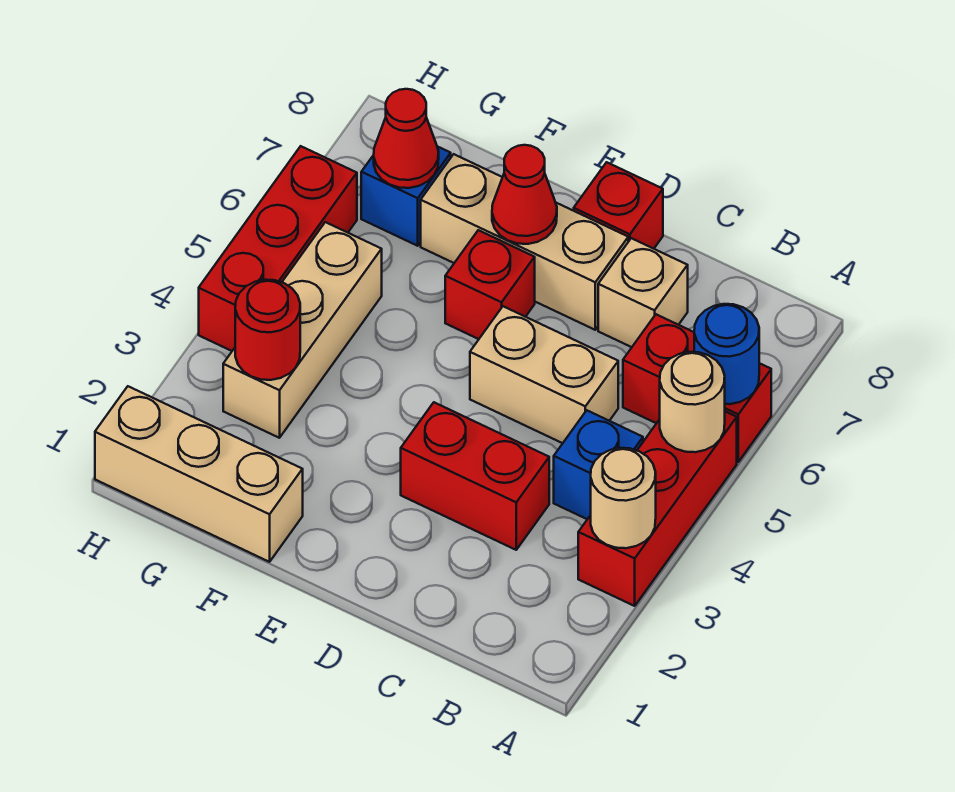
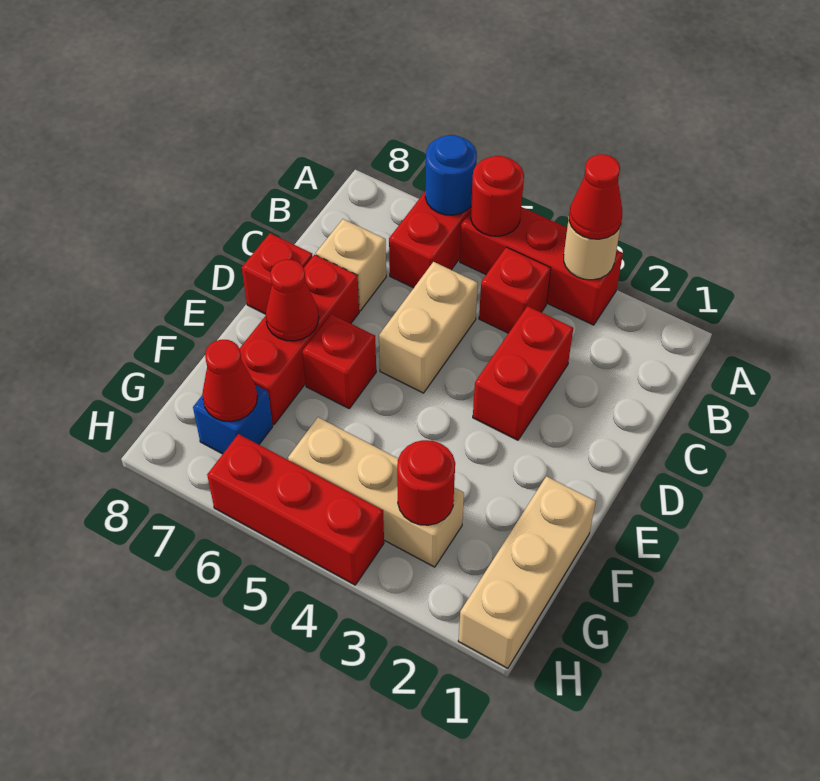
none -> red 1x1 cone [569,154,622,239]
tan 1x1 round brick [660,352,725,452] -> red 1x1 round brick [471,156,524,236]
blue 1x1 brick [554,411,643,519] -> red 1x1 brick [479,247,551,333]
tan 1x3 brick [421,154,628,330] -> red 1x3 brick [239,255,359,424]

